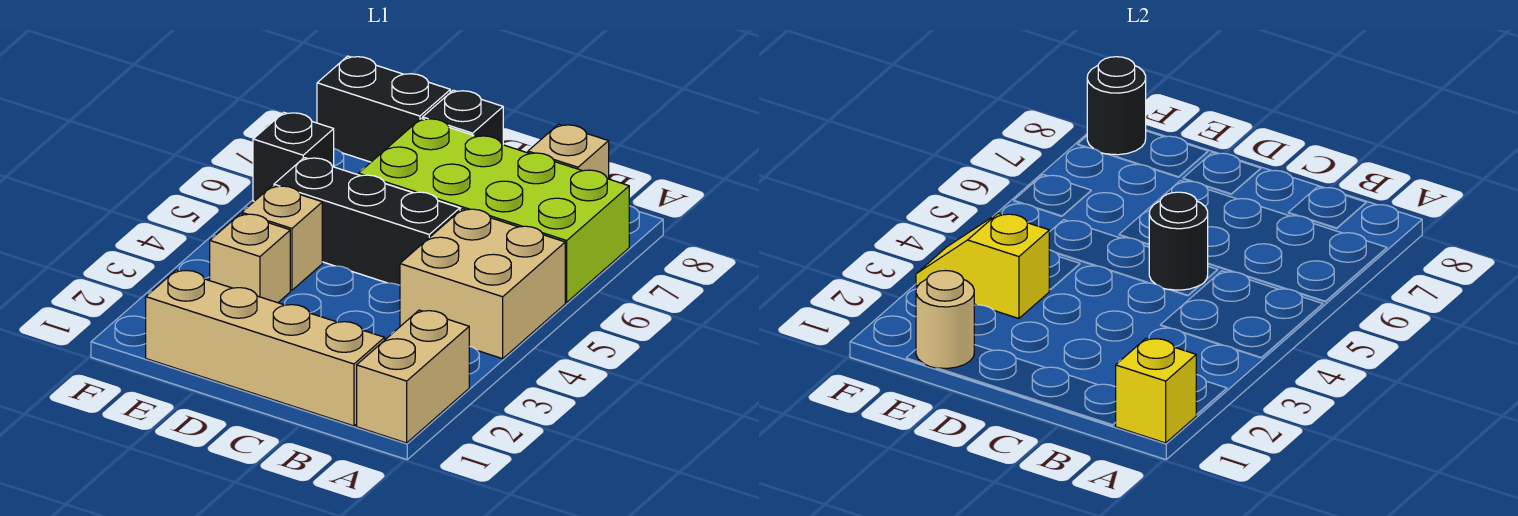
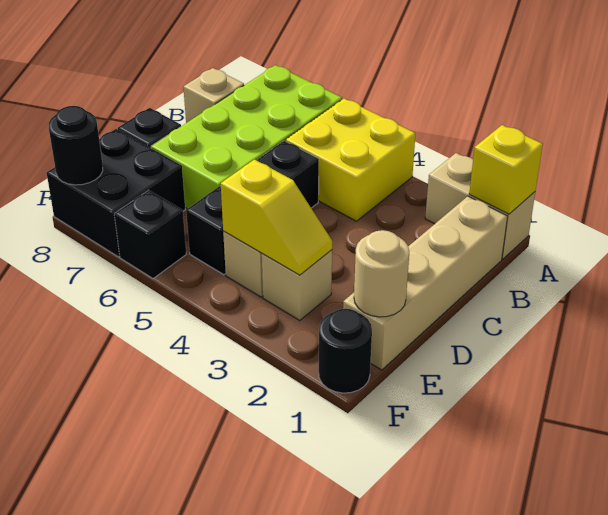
tan 2x2 brick [400,209,565,359] -> yellow 2x2 brick [286,99,416,221]
black 1x1 round brick [1149,192,1208,290] -> black 1x1 round brick moved to [319,309,372,393]
yellow 1x2 slope [916,213,1049,318] -> yellow 1x2 slope turned to [221,159,332,275]
black 1x2 brick [317,56,450,162] -> black 2x2 brick [47,129,185,257]

